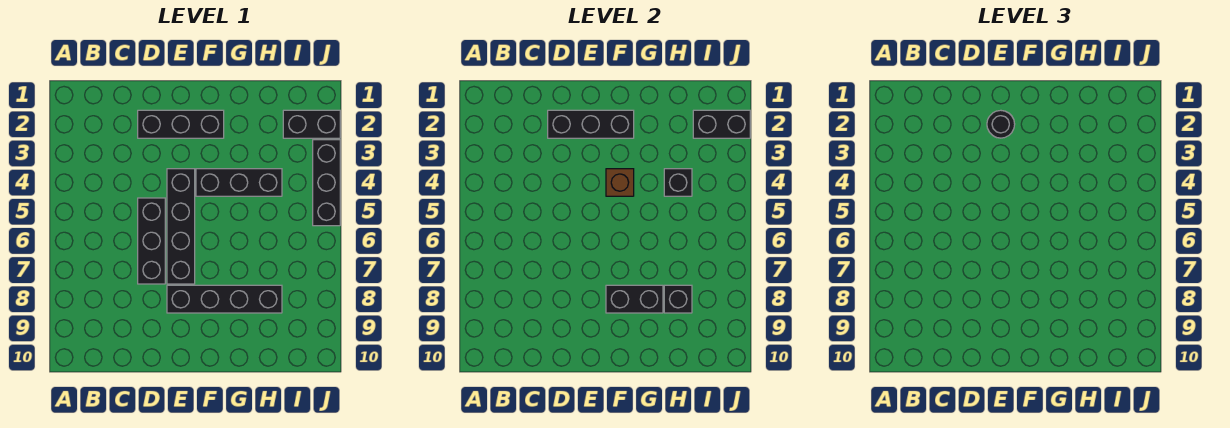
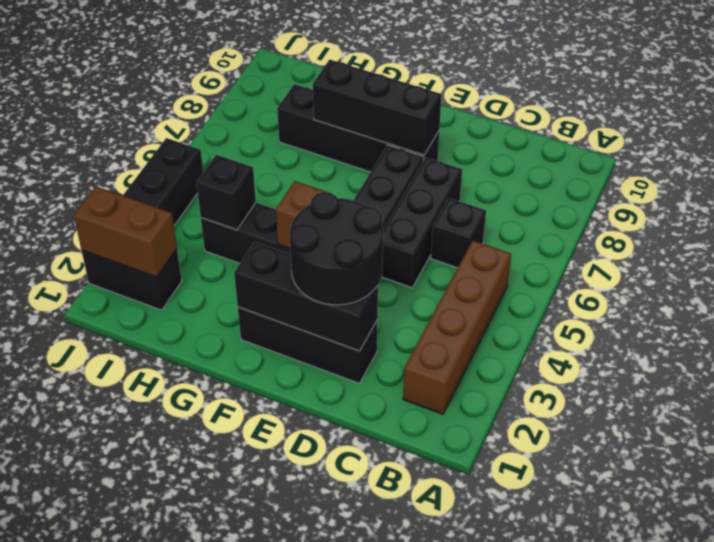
none -> brown 1x4 brick [403,241,511,414]
black 1x1 round brick [987,110,1015,138] -> black 2x2 round brick [290,192,383,305]
black 1x2 brick [606,285,663,313] -> black 1x3 brick [313,60,442,155]
black 1x1 brick [664,285,692,313] -> black 1x1 brick moved to [431,198,486,268]
black 1x2 brick [693,110,750,138] -> brown 1x2 brick [74,187,177,277]

